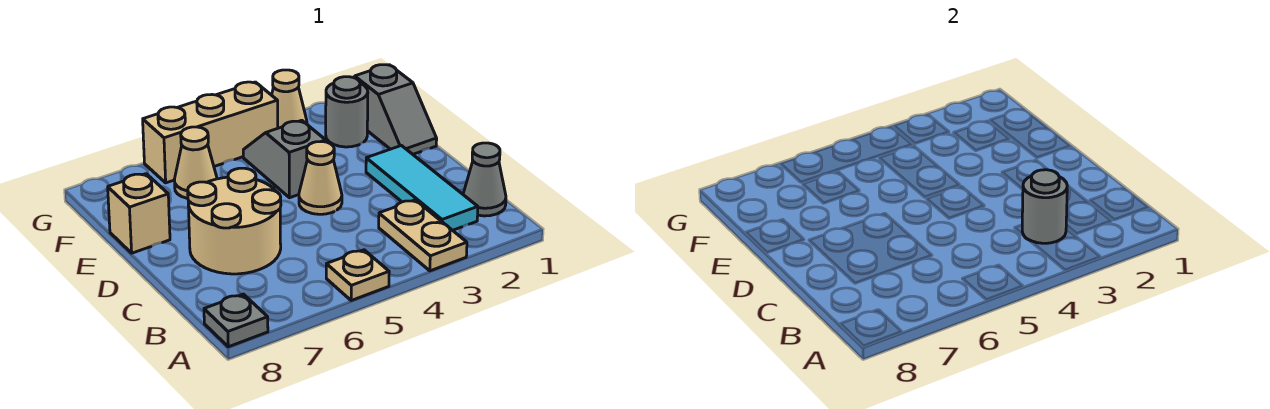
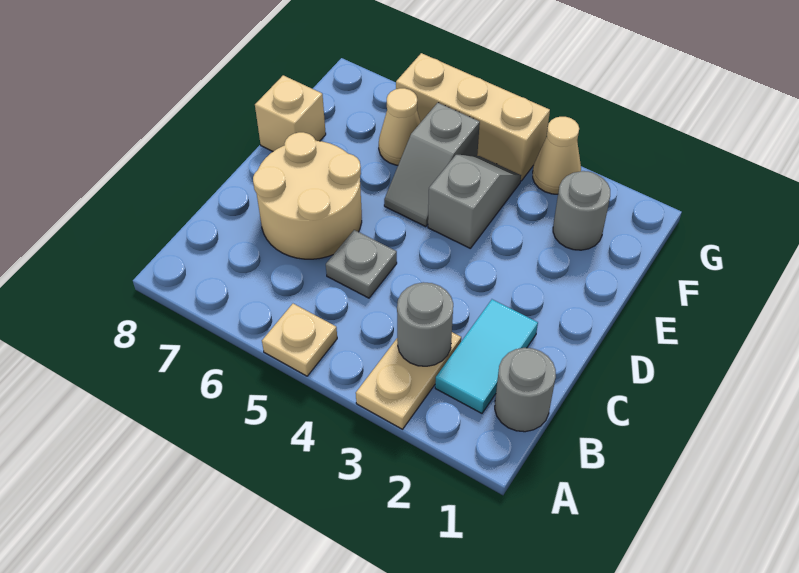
grey 1x1 plate [204,294,268,347] -> grey 1x1 plate moved to [326,230,397,298]
grey 1x1 cone [463,143,506,216] -> grey 1x1 round brick [495,348,556,432]
cyan 1x3 tile [366,146,478,230] -> cyan 1x2 tile [435,299,538,413]
tan 1x1 cone [299,142,342,214] -> none
grey 1x2 slope [355,65,437,154] -> grey 1x2 slope moved to [384,103,480,227]

